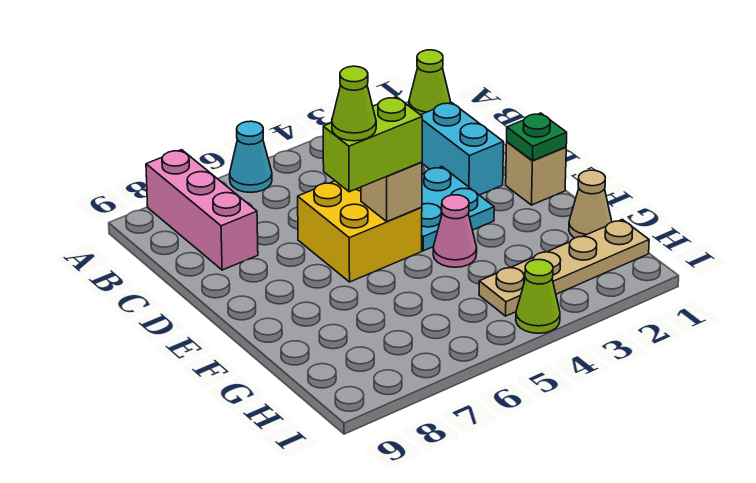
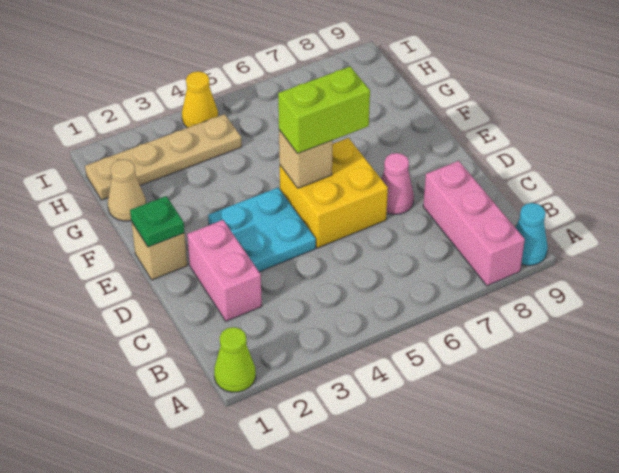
cyan 1x1 cone [230,121,272,192] -> cyan 1x1 cone moved to [515,203,548,266]
cyan 1x2 brick [421,102,504,195] -> pink 1x2 brick [187,220,262,321]
lime 1x1 cone [332,66,376,141] -> none
pink 1x1 cone [433,195,477,267] -> pink 1x1 cone moved to [381,153,414,214]
lime 1x1 cone [516,260,560,333] -> yellow 1x1 cone [182,71,218,128]

